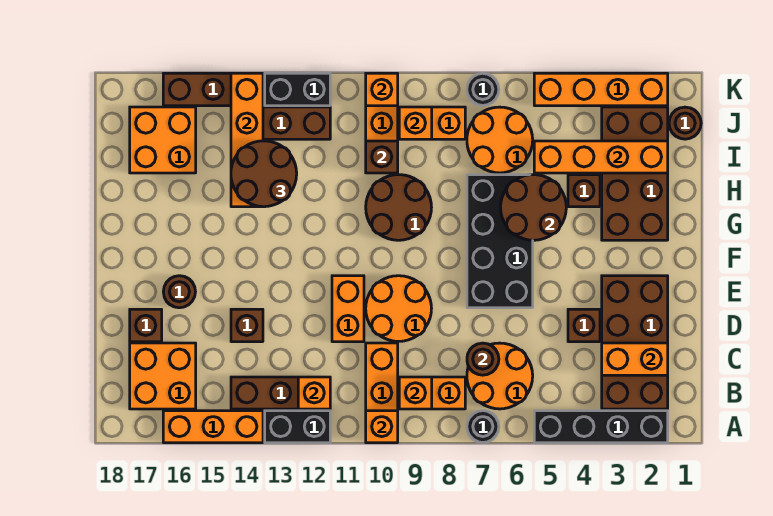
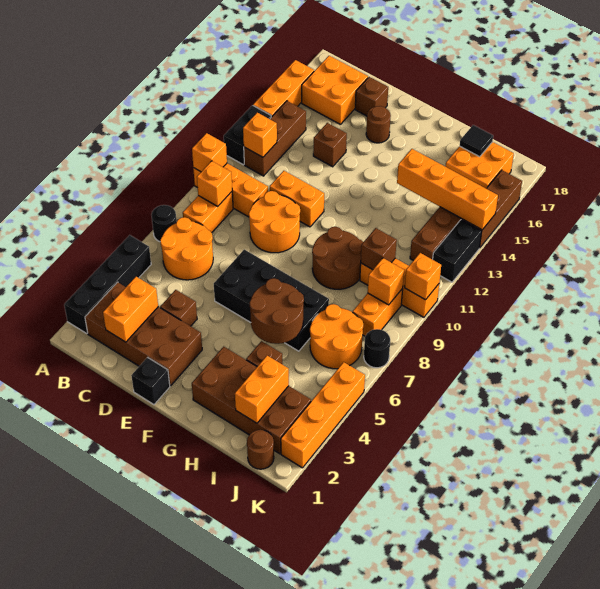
brown 1x1 round brick [467,343,499,375] -> none
none -> black 1x1 brick [131,357,170,404]
brown 2x2 round brick [231,141,297,207] -> none
orange 1x4 brick [534,141,668,173] -> orange 1x2 brick [235,356,289,423]
none -> black 1x1 tile [460,125,493,157]

